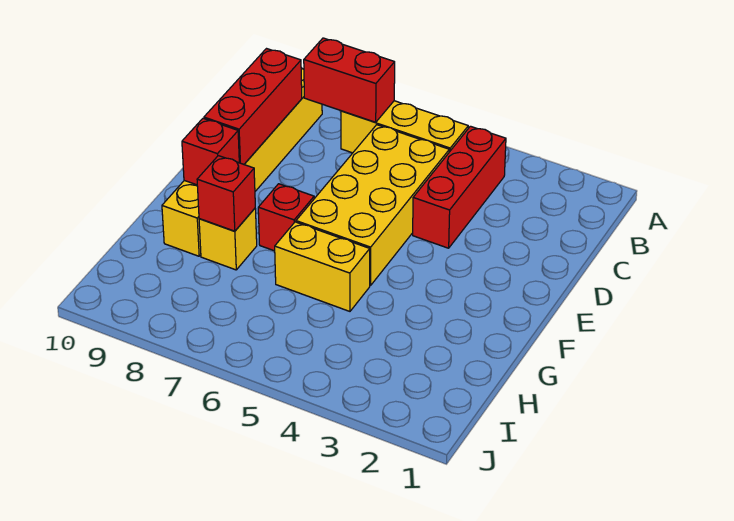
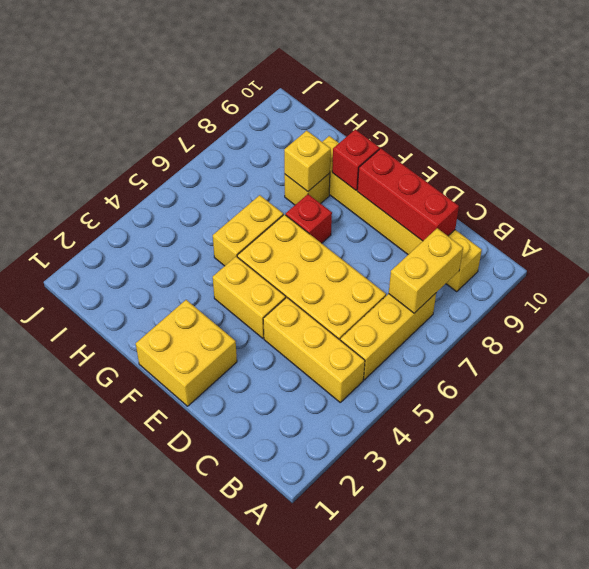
red 1x3 brick [413,126,506,248] -> yellow 1x3 brick [263,297,365,402]
red 1x2 brick [304,38,395,122] -> yellow 1x2 brick [389,228,463,313]
none -> yellow 2x2 brick [136,300,237,406]
none -> yellow 1x2 brick [213,256,286,338]
red 1x1 brick [197,156,255,231] -> yellow 1x1 brick [284,131,331,192]

